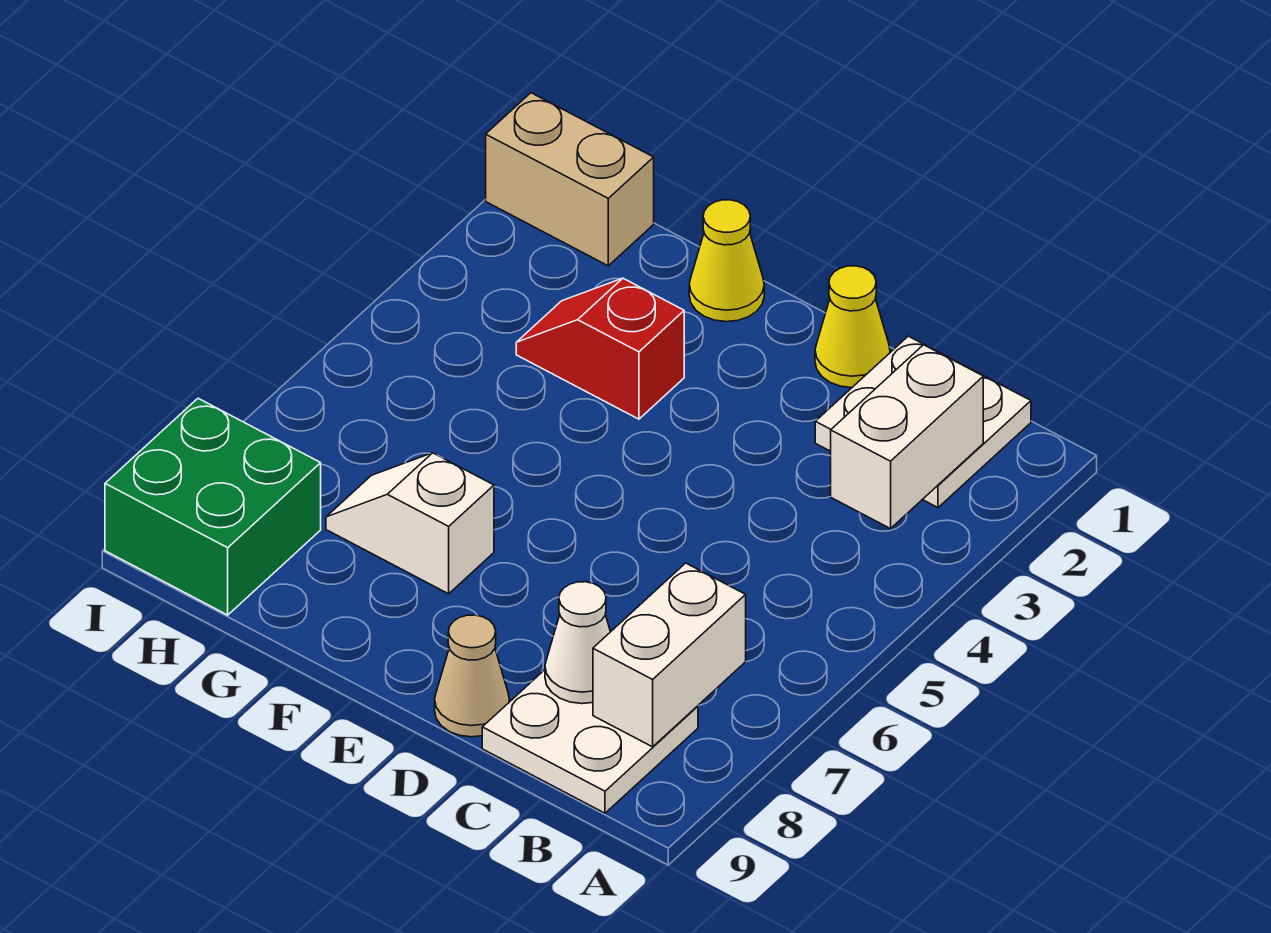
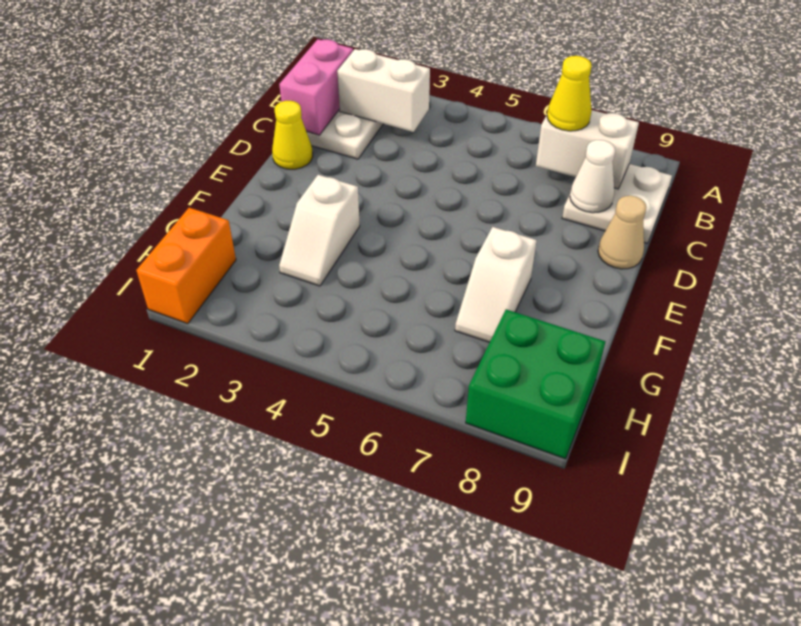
none -> pink 1x2 brick [279,39,353,135]
yellow 1x1 cone [689,200,764,322] -> yellow 1x1 cone moved to [547,56,592,131]
red 1x2 slope [516,278,684,419] -> white 1x2 slope [279,175,360,286]
tan 1x2 brick [486,93,654,266] -> orange 1x2 brick [136,208,236,324]

